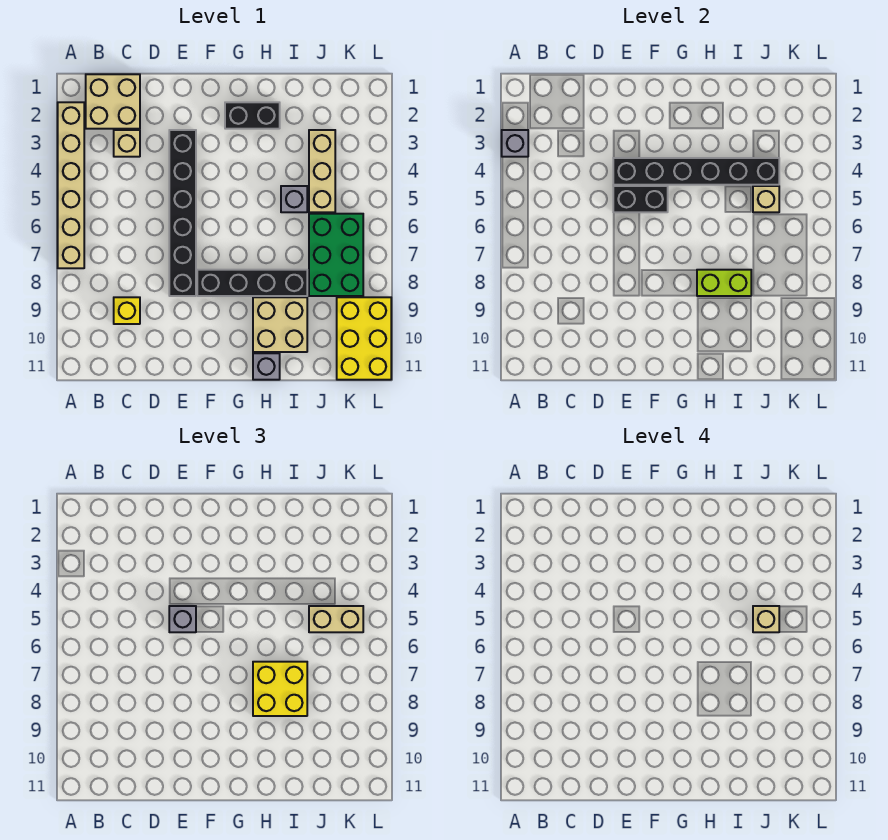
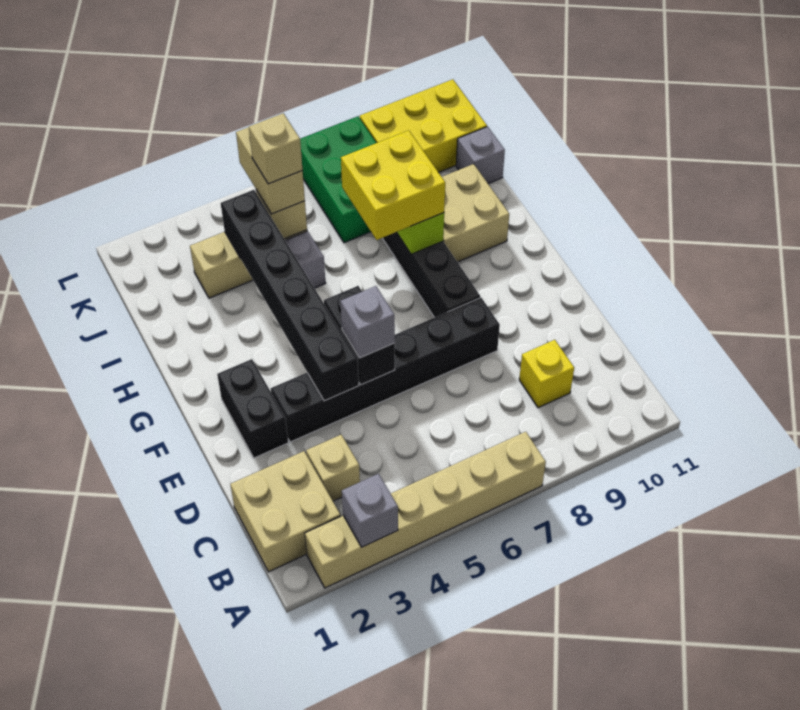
black 1x2 brick [225,102,280,129] -> black 1x2 brick moved to [217,359,288,458]
grey 1x1 brick [253,353,280,380] -> grey 1x1 brick moved to [456,127,505,184]
green 2x3 brick [309,214,363,296] -> green 2x3 brick turned to [300,116,376,243]

